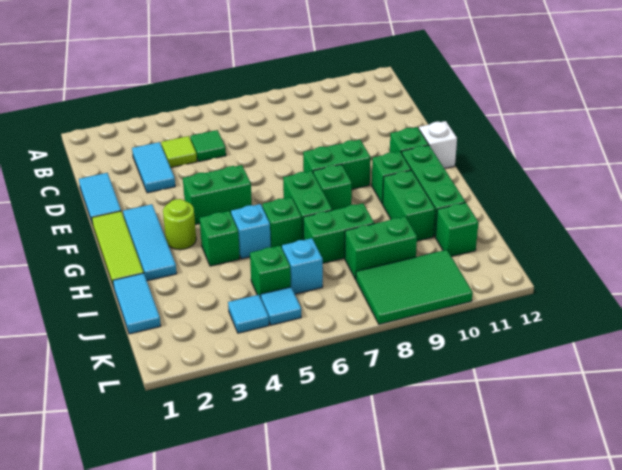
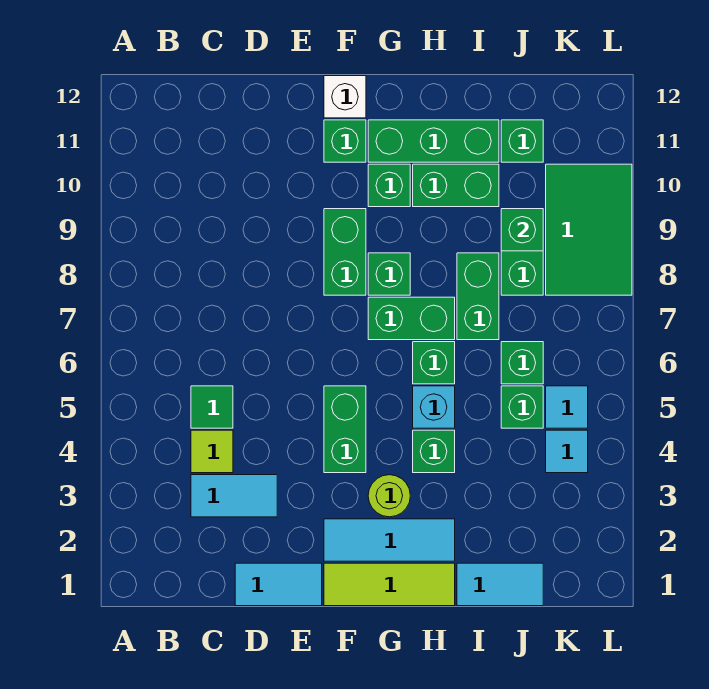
cyan 1x1 brick [282,238,323,294] -> green 1x1 brick [501,342,543,384]
none -> green 1x1 brick [501,209,543,251]

